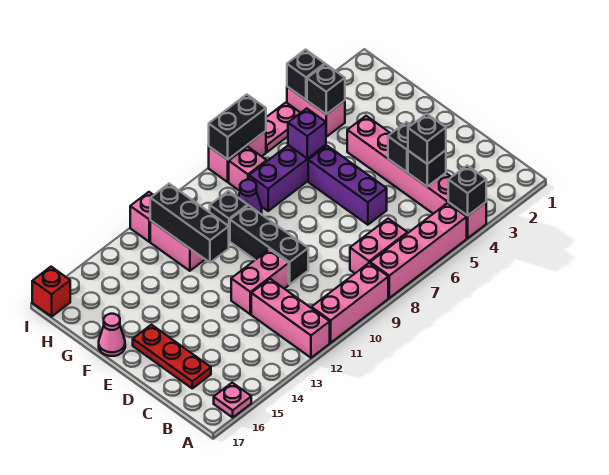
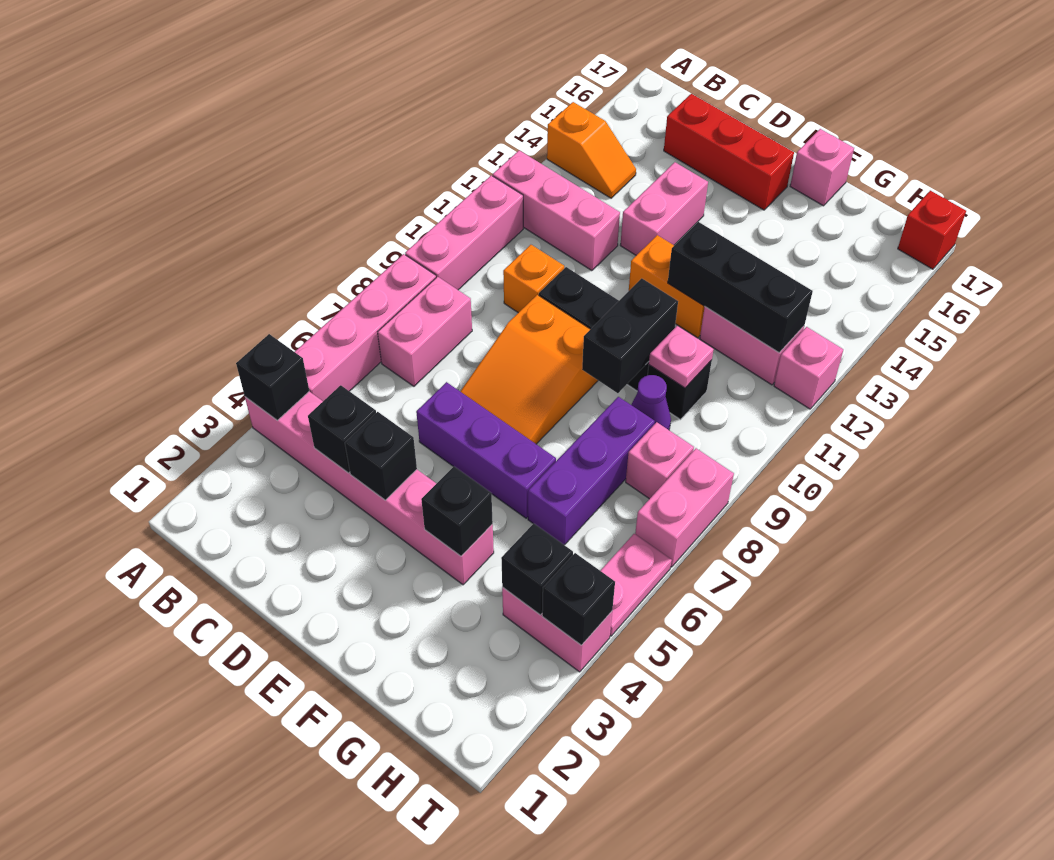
none -> orange 1x2 slope [547,102,636,198]
pink 1x1 plate [214,383,251,417] -> pink 1x1 plate moved to [649,326,714,388]
black 1x1 brick [408,114,446,164] -> black 1x1 brick moved to [421,467,493,556]
none -> orange 1x1 brick [503,245,564,313]
red 1x3 plate [133,325,211,388] -> red 1x3 brick [664,94,794,210]
none -> orange 2x3 slope [460,295,598,444]
pink 1x2 brick [231,249,289,314] -> pink 1x2 brick moved to [620,162,708,255]
none -> orange 1x2 brick [629,235,705,338]
pink 1x1 cone [99,314,125,356] -> pink 1x1 brick [790,129,854,206]
purple 1x1 brick [288,108,326,159] -> none
black 1x2 brick [209,94,266,159] -> black 1x2 brick moved to [582,278,678,393]

